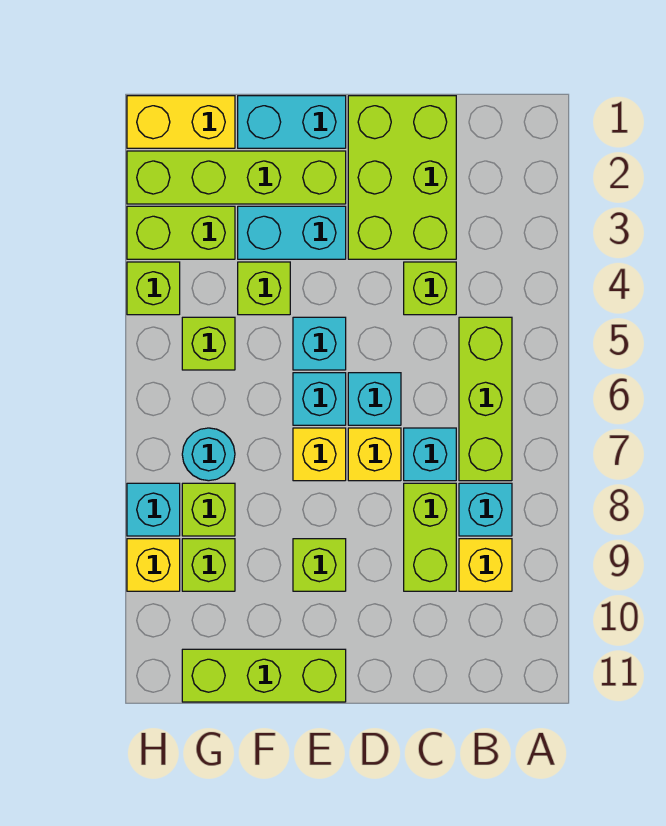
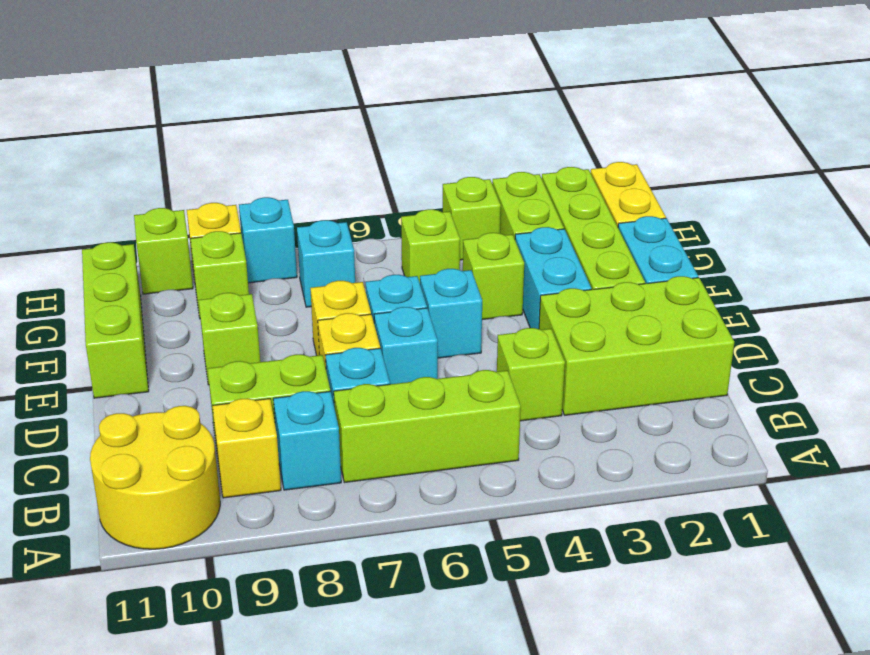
none -> yellow 2x2 round brick [90,406,220,549]
cyan 1x1 round brick [182,428,235,481] -> cyan 1x1 brick [297,220,355,307]
lime 1x1 brick [182,483,235,536] -> lime 1x1 brick moved to [134,208,193,294]

